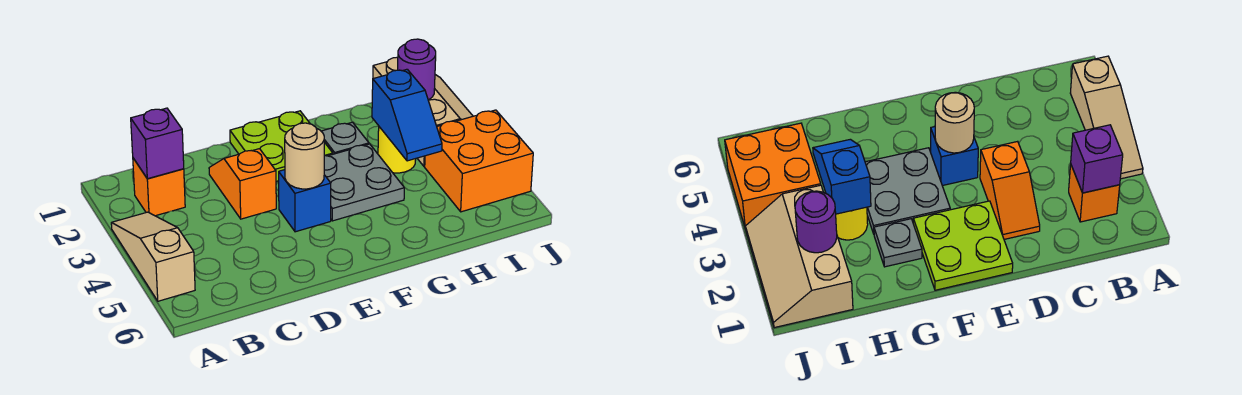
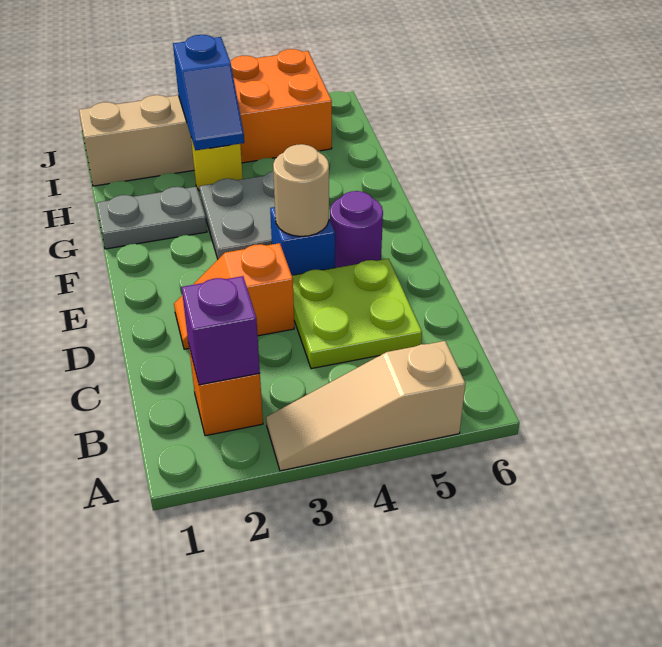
lime 2x2 plate [230,111,333,181] -> lime 2x2 plate moved to [292,259,422,369]
grey 1x1 plate [321,122,369,154] -> grey 1x2 plate [96,187,207,249]
blue 1x2 slope [372,69,442,161] -> blue 1x2 slope turned to [173,35,244,150]
purple 1x1 round brick [398,39,436,100] -> purple 1x1 round brick moved to [330,191,383,268]

